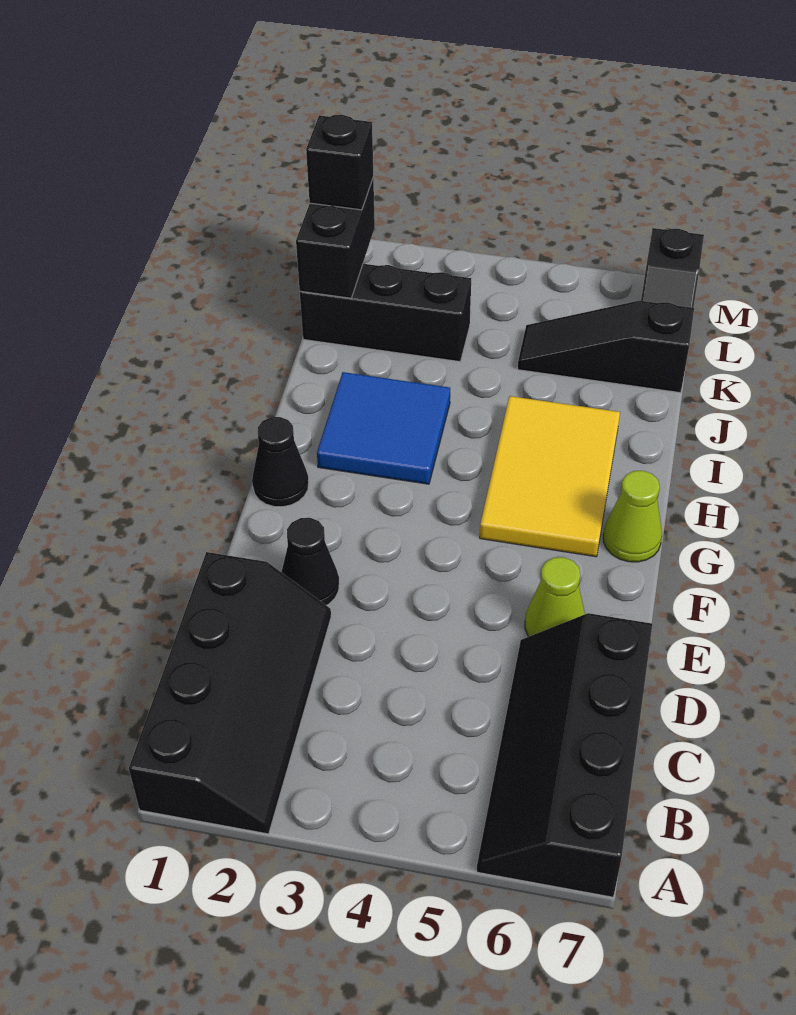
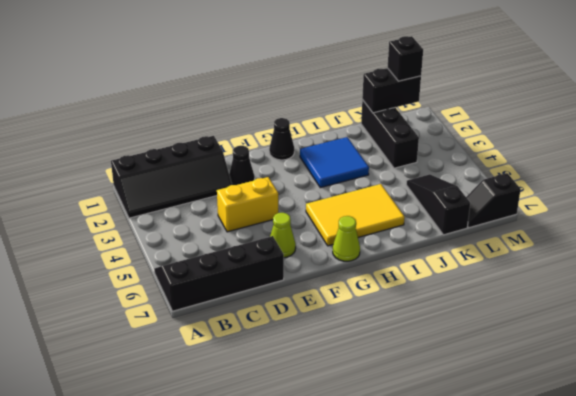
none -> yellow 1x2 brick [217,177,278,232]

